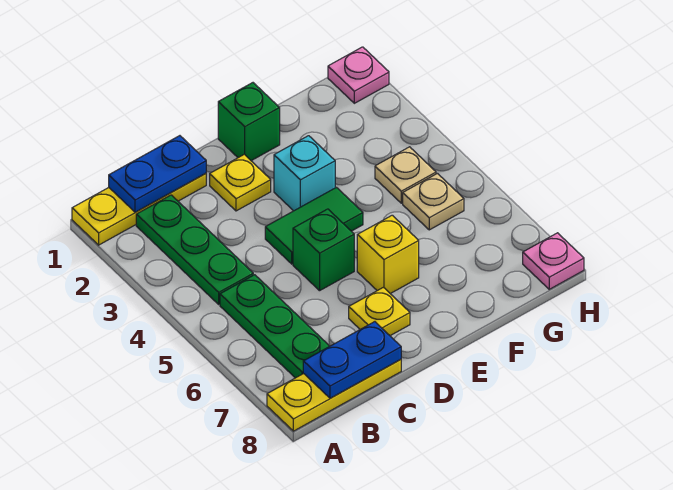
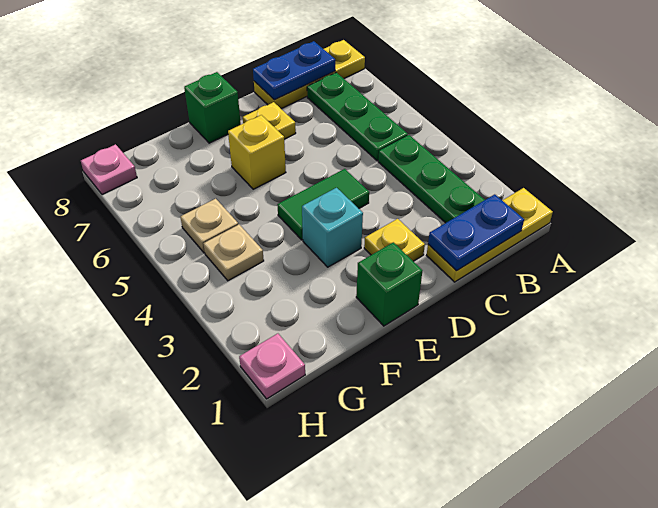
green 1x1 brick [293,209,354,291] -> green 1x1 brick moved to [184,72,241,143]

